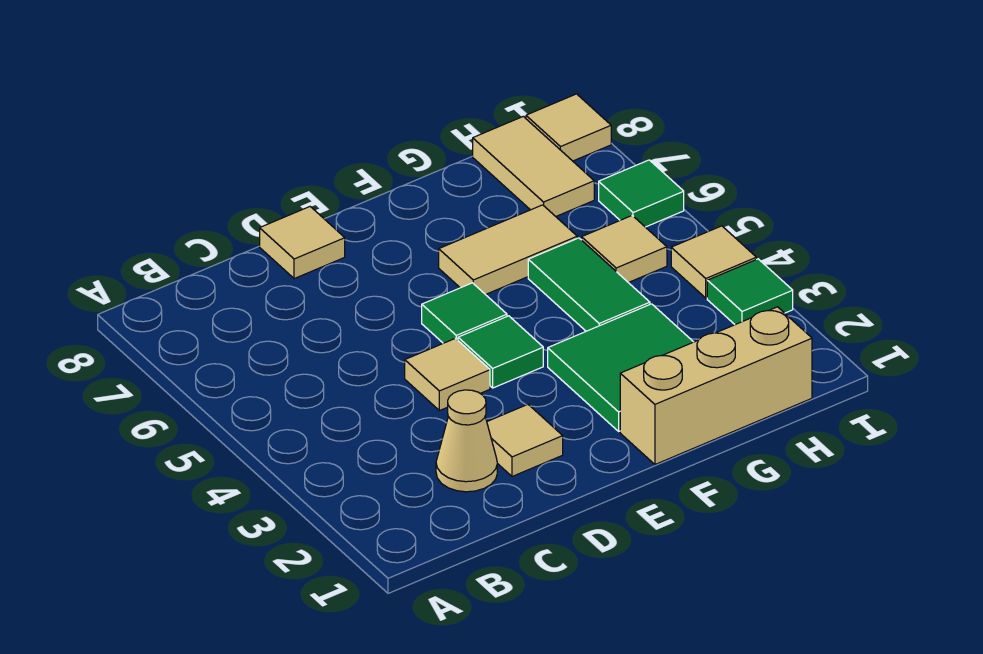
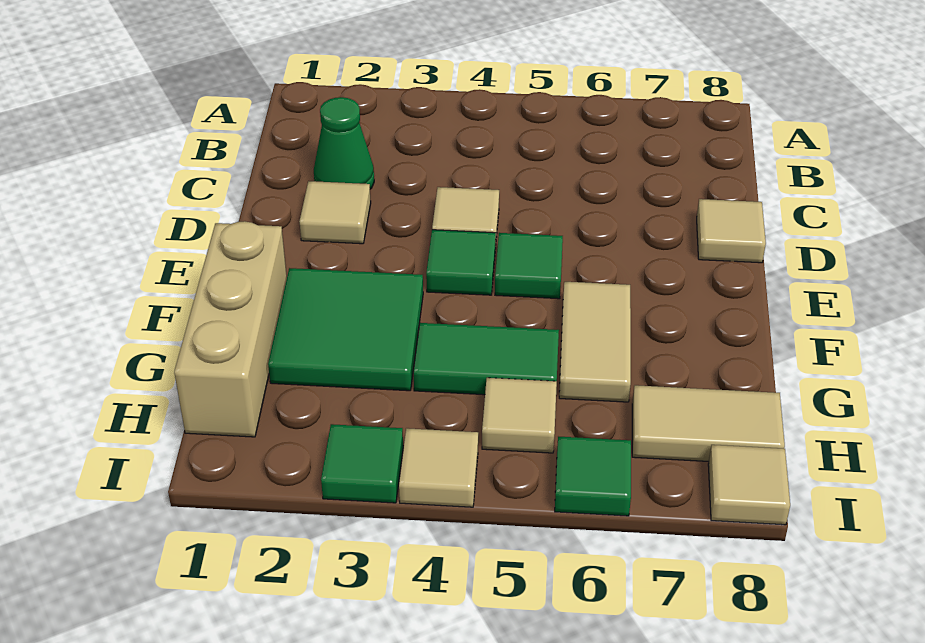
tan 1x1 cone [436,390,497,492] -> green 1x1 cone [314,97,374,189]

